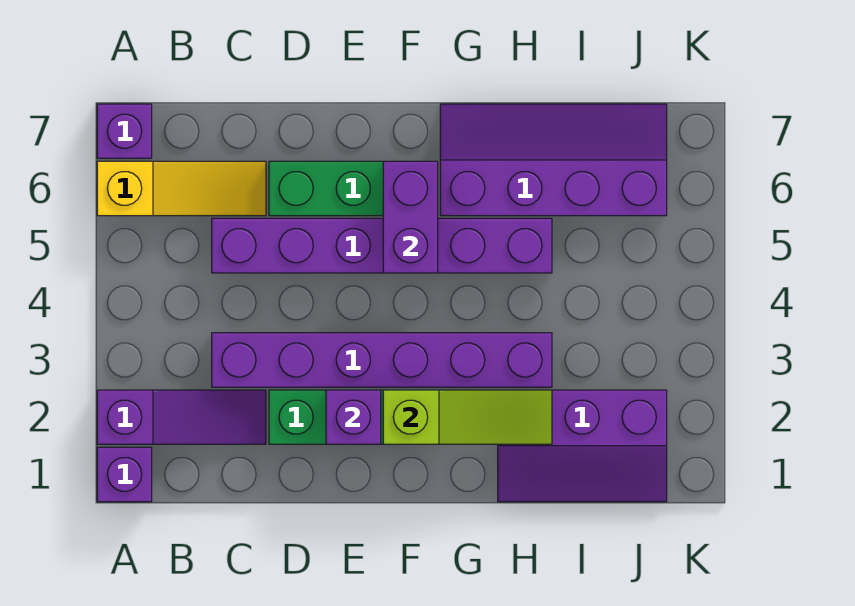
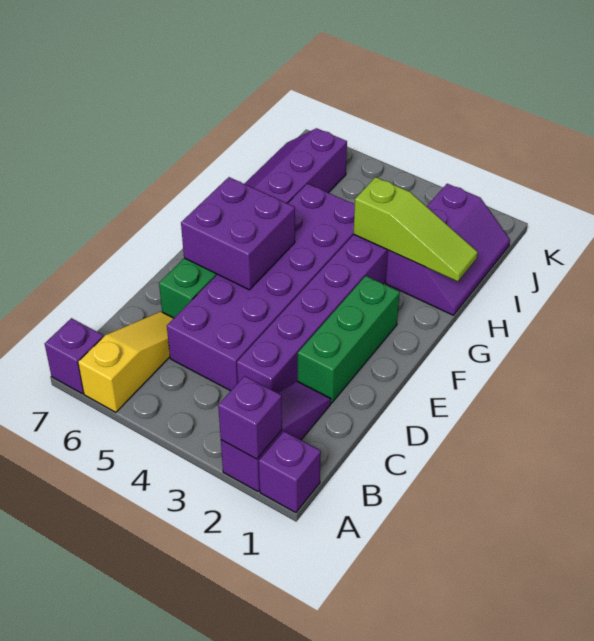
purple 1x6 brick [212,218,552,273] -> purple 2x6 brick [167,184,355,391]
purple 1x1 brick [326,390,381,444] -> purple 1x1 brick moved to [218,376,282,459]
lime 1x3 slope [383,390,552,444] -> lime 1x3 slope turned to [354,177,478,281]
purple 1x2 brick [383,161,438,273] -> purple 2x2 brick [181,177,295,290]

